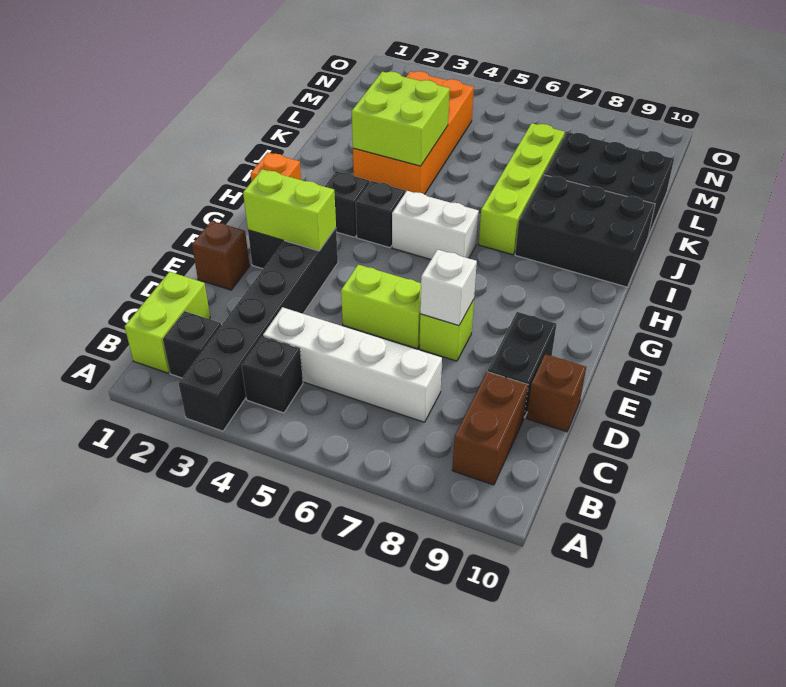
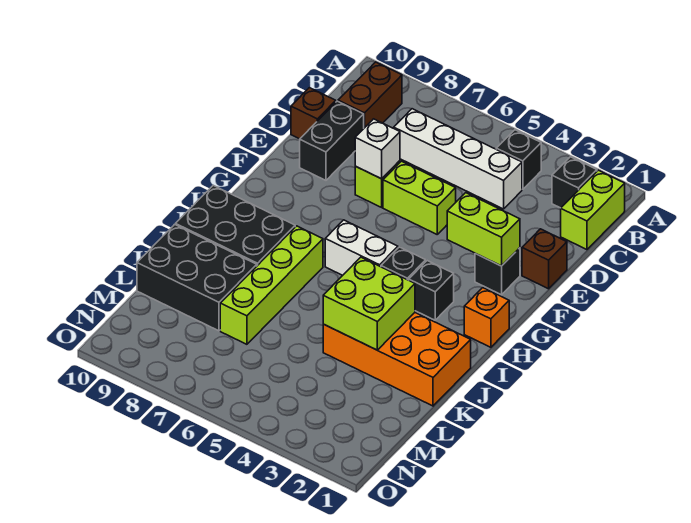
black 1x6 brick [179,228,338,431] -> none
orange 2x4 brick [353,71,474,194] -> orange 2x4 brick turned to [323,313,471,406]

